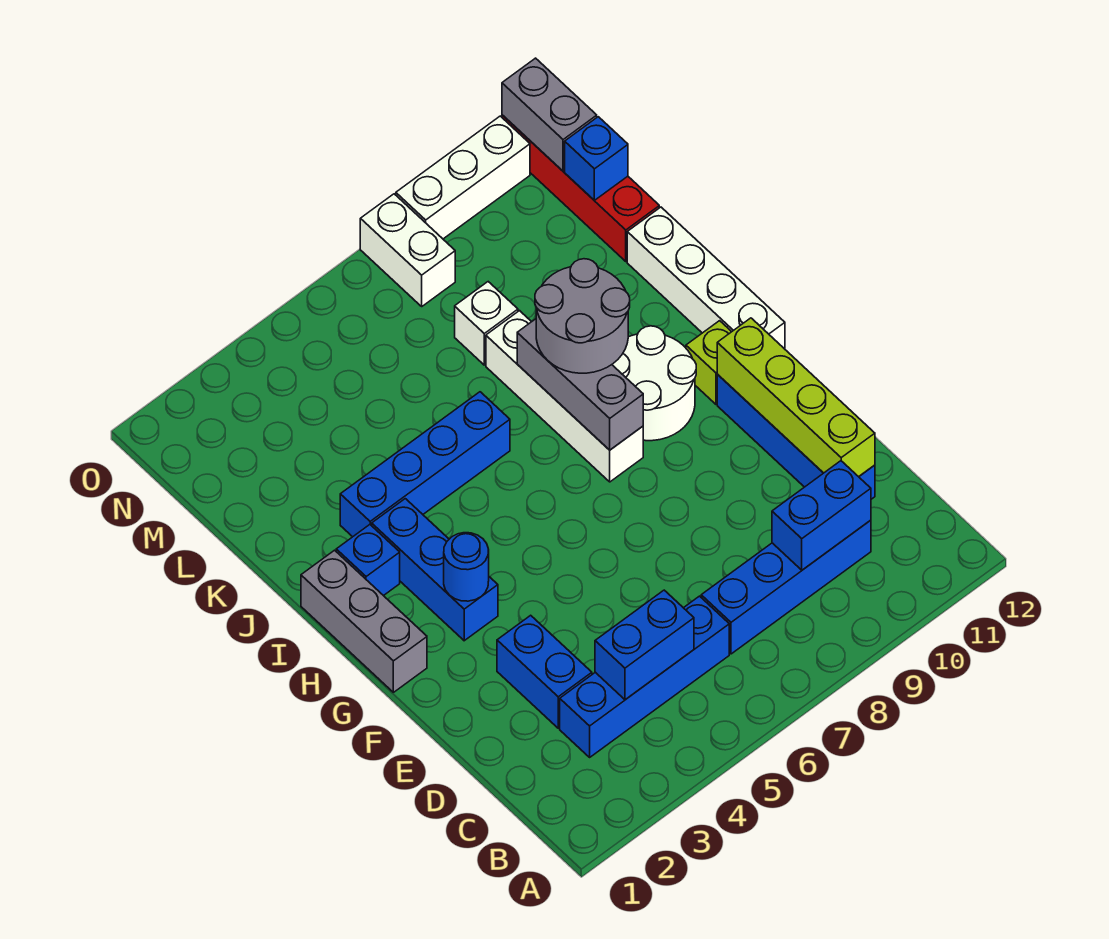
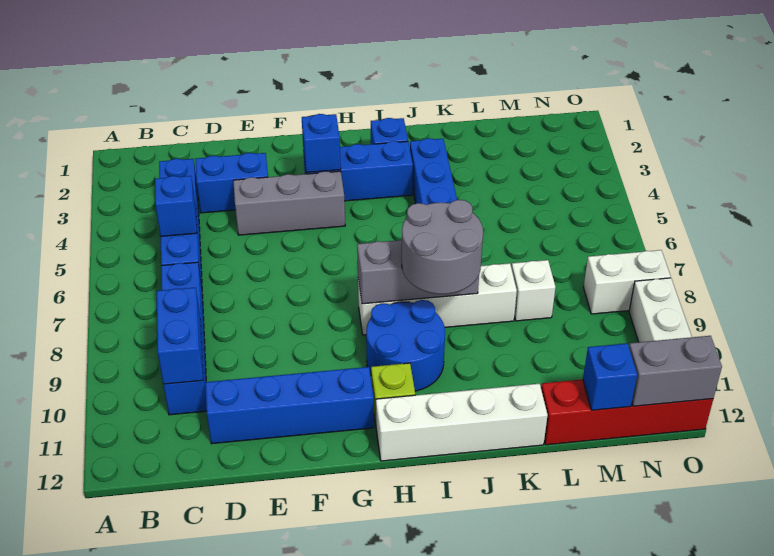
blue 1x2 brick [595,590,694,700] -> blue 1x1 brick [155,176,197,236]
lime 1x4 brick [717,318,875,477] -> none
grey 1x3 brick [301,550,427,692] -> grey 1x3 brick moved to [233,171,345,235]
blue 1x1 round brick [444,533,489,601] -> blue 1x1 brick [302,114,341,173]
white 2x2 round brick [612,326,696,441] -> blue 2x2 round brick [366,300,445,391]

